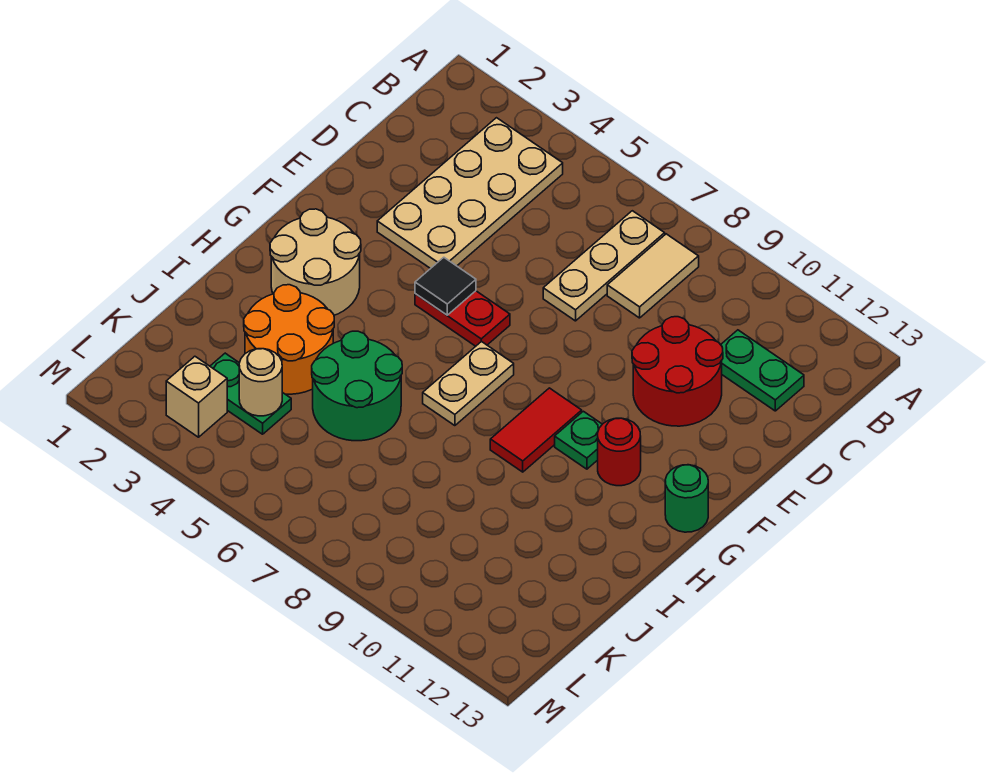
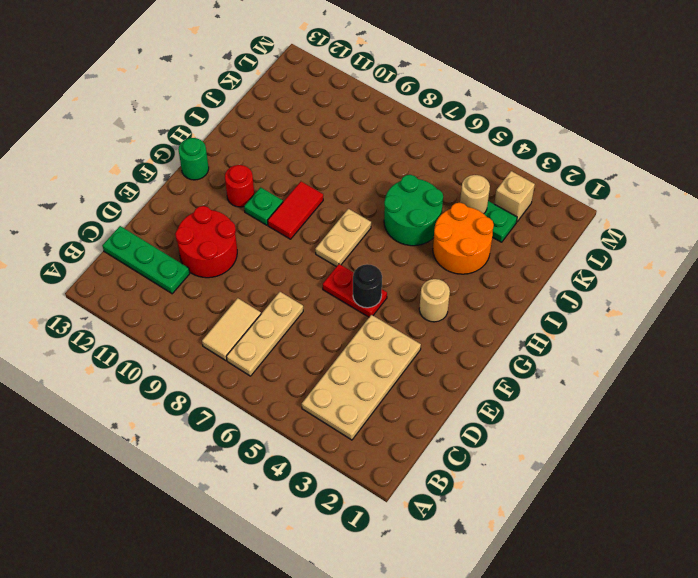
green 1x2 plate [721,330,804,411] -> green 1x3 plate [102,226,190,294]
black 1x1 tile [415,257,476,315] -> black 1x1 round brick [353,264,382,308]
tan 2x2 round brick [270,209,361,315] -> tan 1x1 round brick [419,279,450,322]

